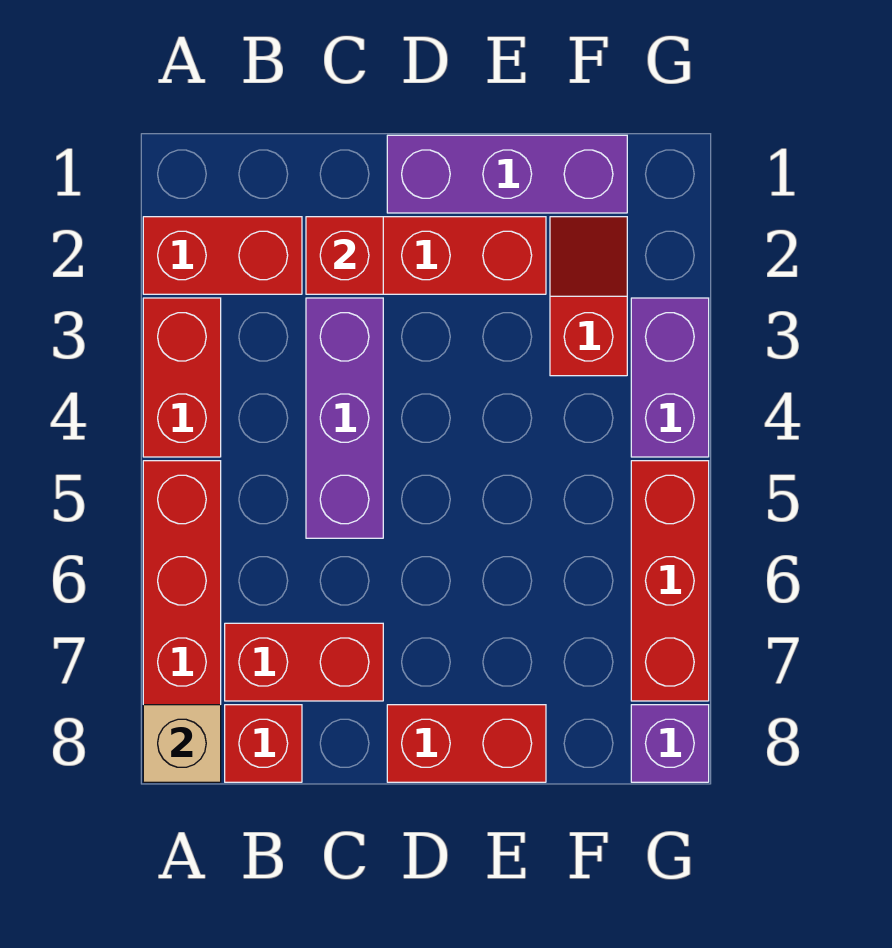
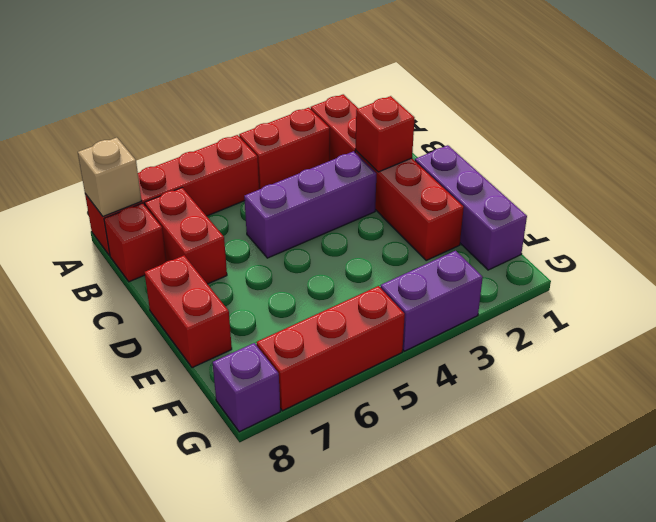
red 1x2 slope [550,217,627,376] -> none

